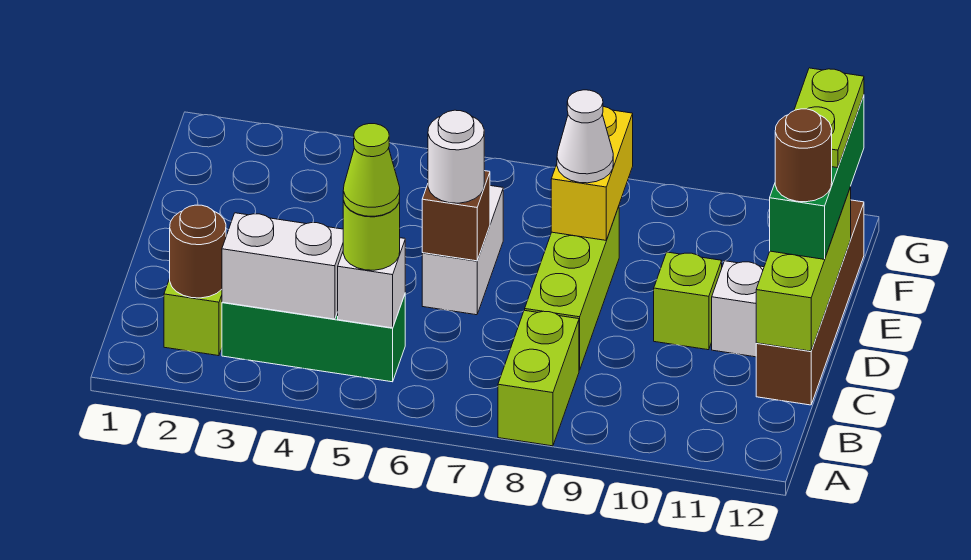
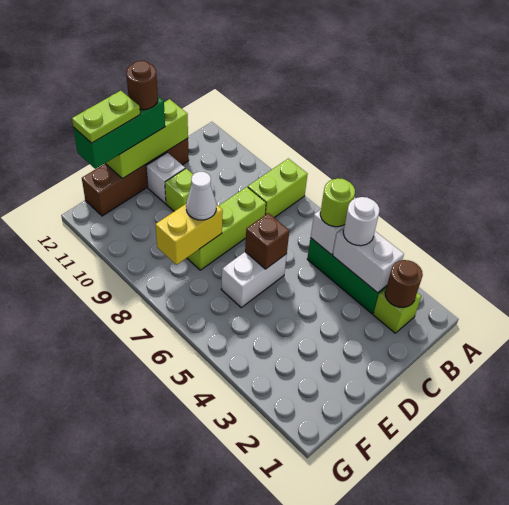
lime 1x1 cone [343,124,400,216] -> none
white 1x1 round brick [428,110,484,203] -> white 1x1 round brick moved to [343,197,379,246]

